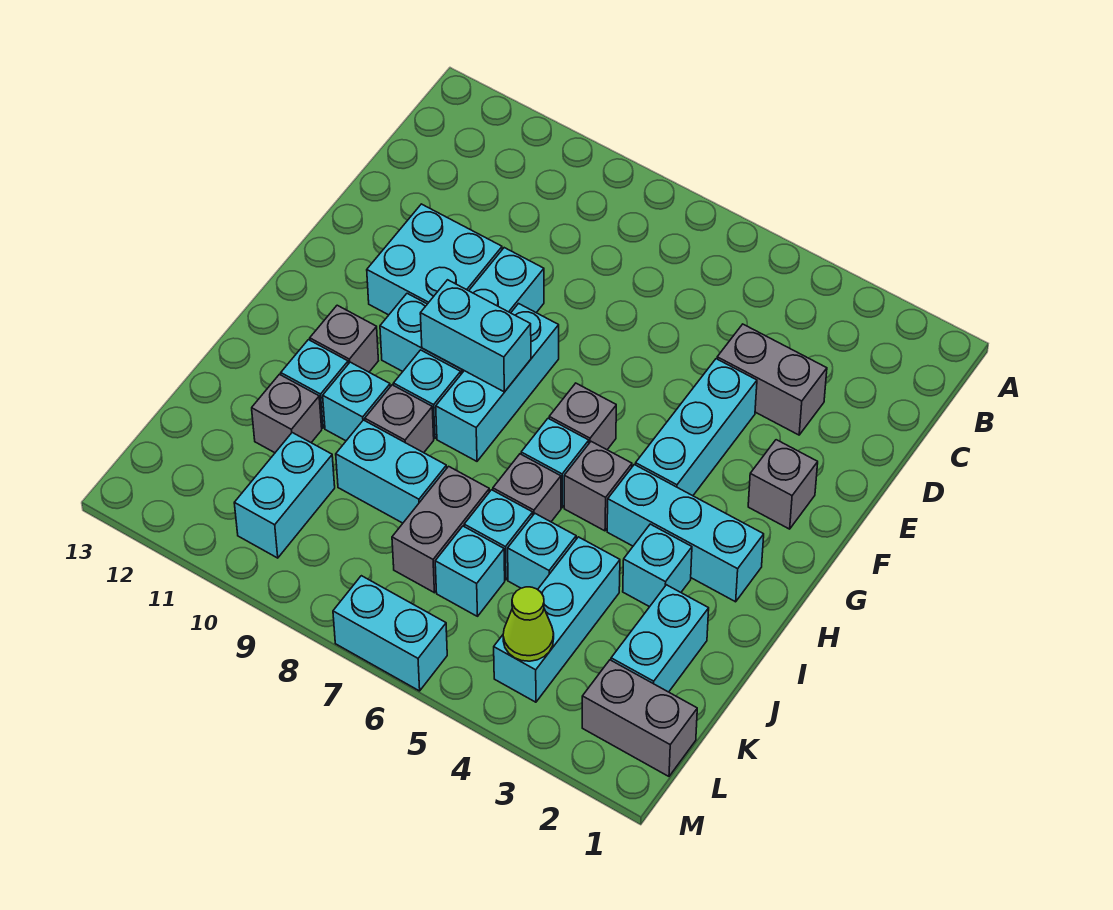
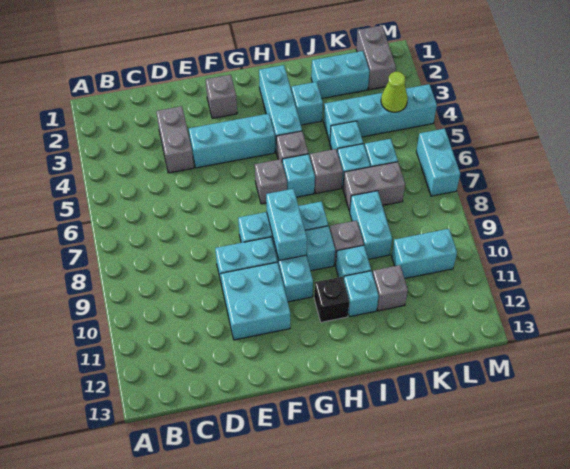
grey 1x1 brick [310,305,378,372] -> black 1x1 brick [314,277,349,322]
cyan 1x3 brick [494,537,620,702] -> cyan 1x4 brick [324,84,437,142]

